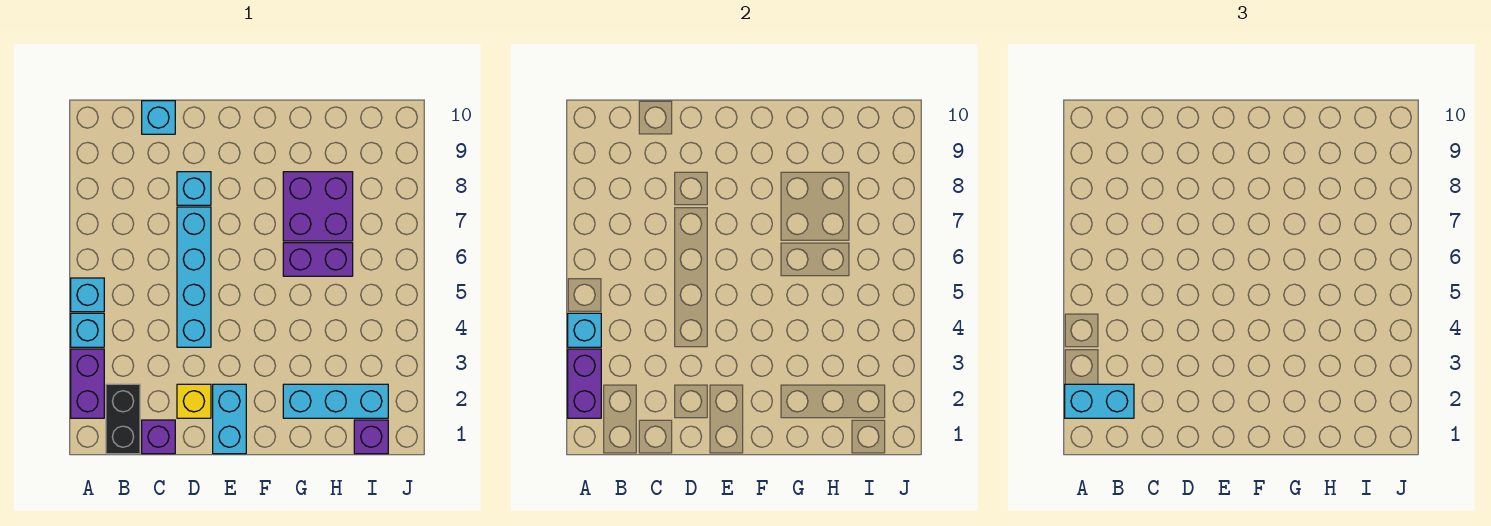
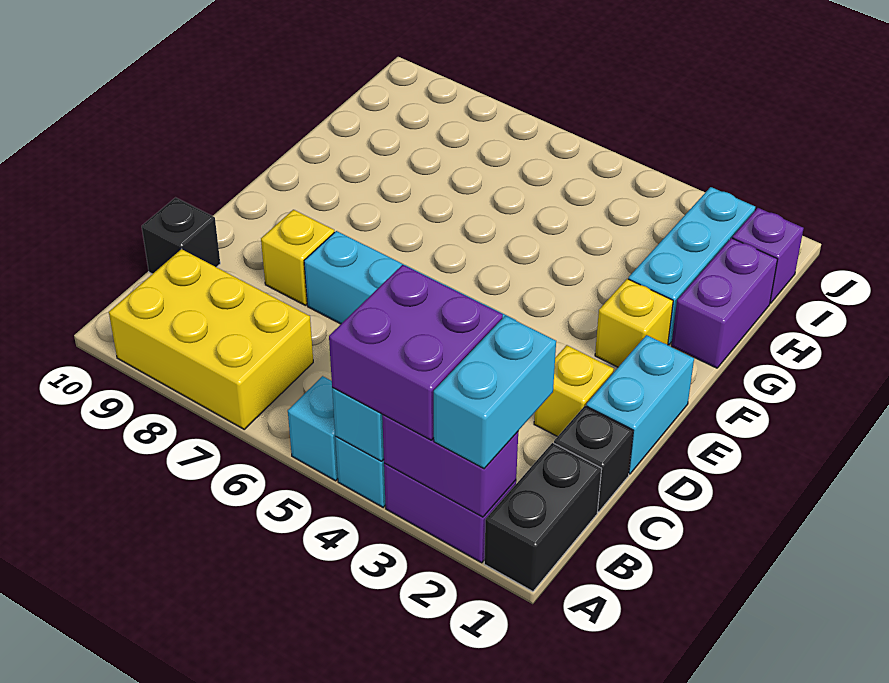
none -> yellow 2x3 brick [109,249,313,429]
black 1x2 brick [106,384,140,454] -> black 1x2 brick turned to [484,443,602,591]
purple 1x1 brick [142,420,175,454] -> black 1x1 brick [554,406,633,512]
cyan 1x1 brick [142,101,175,134] -> black 1x1 brick [142,198,220,274]
cyan 1x1 brick [177,172,211,205] -> yellow 1x1 brick [261,210,334,305]
cyan 1x2 brick [213,384,246,454] -> cyan 1x2 brick turned to [586,335,694,474]
none -> yellow 1x1 brick [595,279,673,367]
purple 1x2 brick [283,243,353,276] -> purple 1x2 brick moved to [671,238,778,368]
purple 2x2 brick [283,172,353,241] -> purple 2x2 brick moved to [329,265,503,440]

